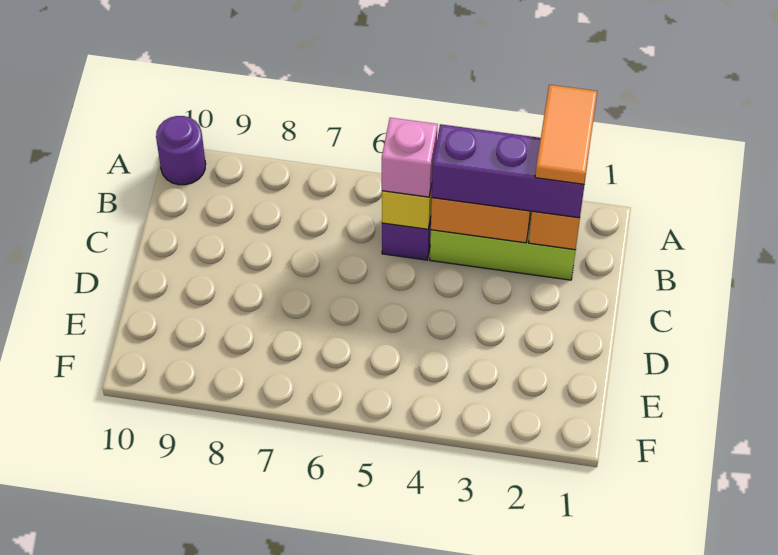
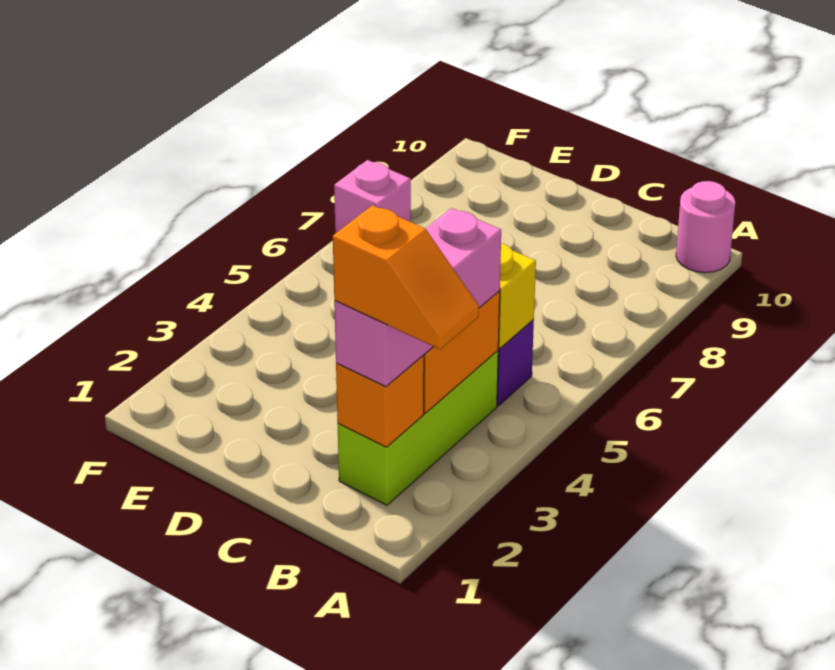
orange 1x2 tile [535,85,597,184] -> orange 1x2 slope [333,205,479,349]
purple 1x1 round brick [156,116,206,185] -> pink 1x1 round brick [676,181,735,273]
purple 1x3 brick [432,124,587,218] -> pink 1x3 brick [334,208,501,387]
pink 1x1 brick [382,118,438,197] -> pink 1x1 brick moved to [334,160,411,234]

